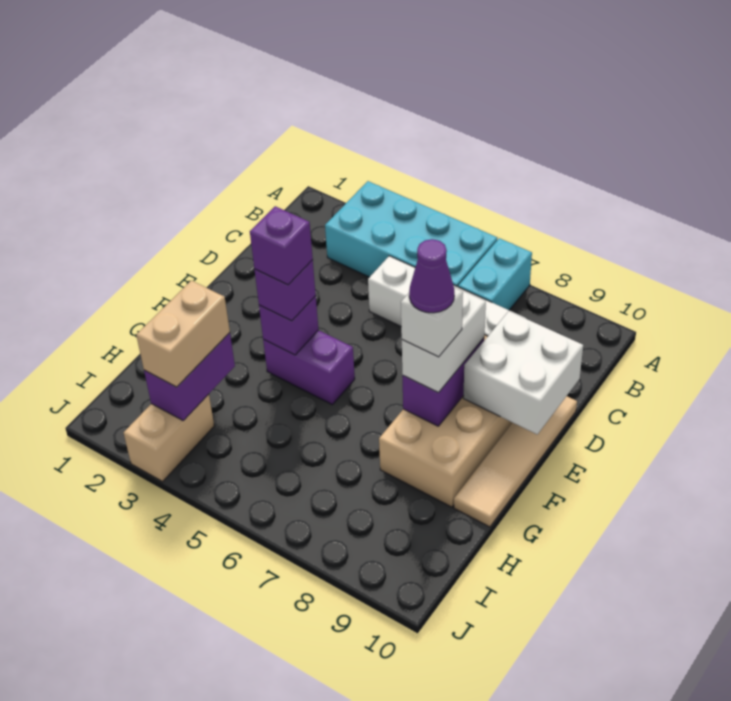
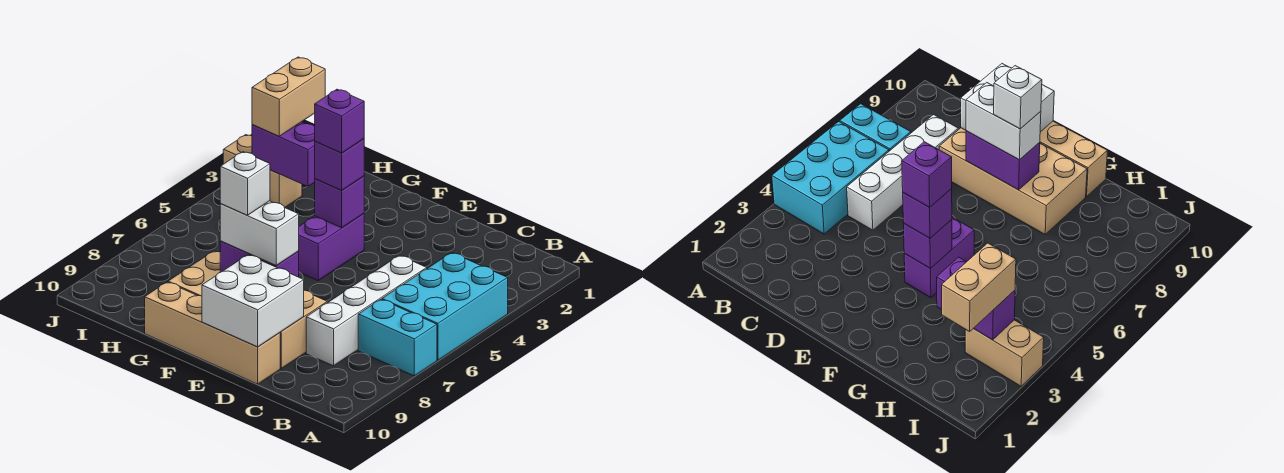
cyan 2x4 brick [325,181,497,287] -> cyan 2x3 brick [382,253,508,360]
tan 1x4 tile [454,396,577,527] -> tan 1x4 brick [145,282,280,384]
purple 1x1 cone [409,239,454,313] -> none
tan 1x2 brick [136,281,230,387] -> tan 1x2 brick turned to [252,57,325,136]

